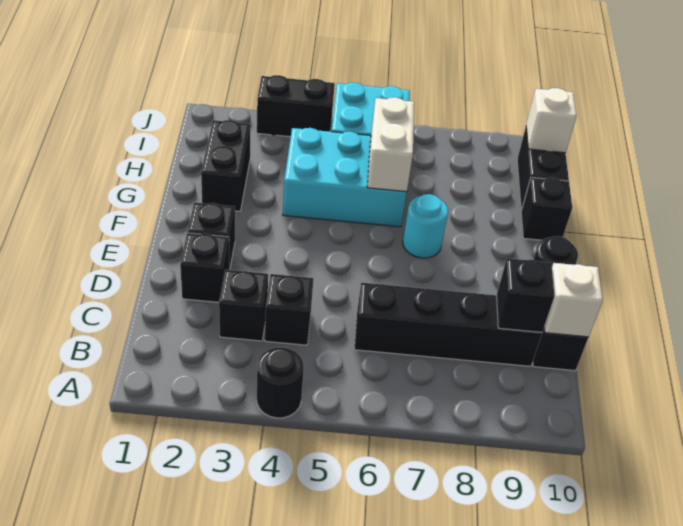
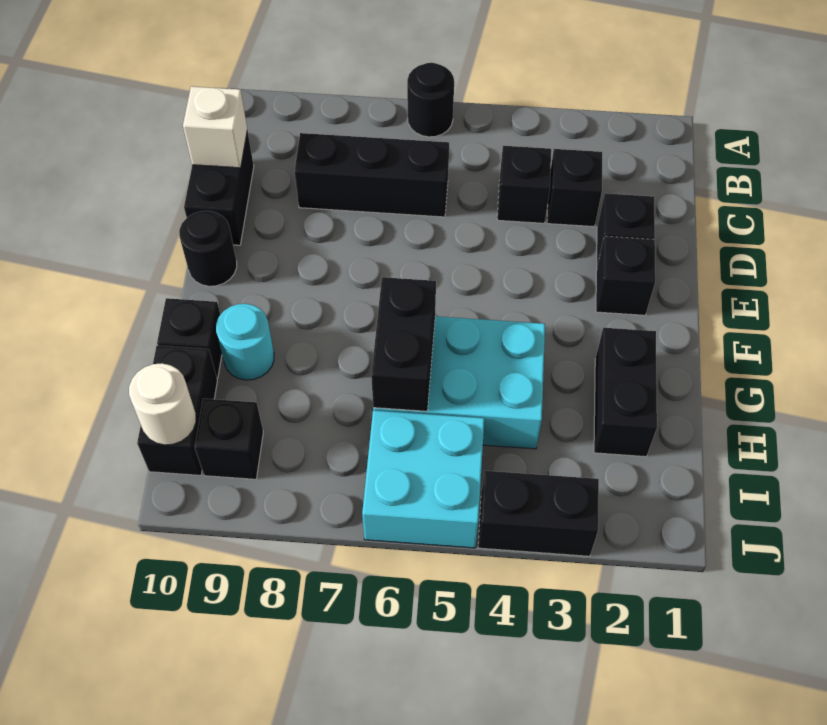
black 1x1 round brick [257,347,304,418] -> black 1x1 round brick moved to [407,63,454,137]
black 1x4 brick [354,283,542,366] -> black 1x3 brick [294,133,449,217]
black 1x1 brick [497,258,555,332] -> black 1x1 brick moved to [195,399,263,479]
cyan 1x1 round brick [403,194,448,258] -> cyan 1x1 round brick moved to [216,304,274,380]
white 1x2 brick [367,97,414,192] -> black 1x2 brick [371,277,436,411]
white 1x1 brick [526,88,577,153] -> white 1x1 round brick [129,363,196,445]

